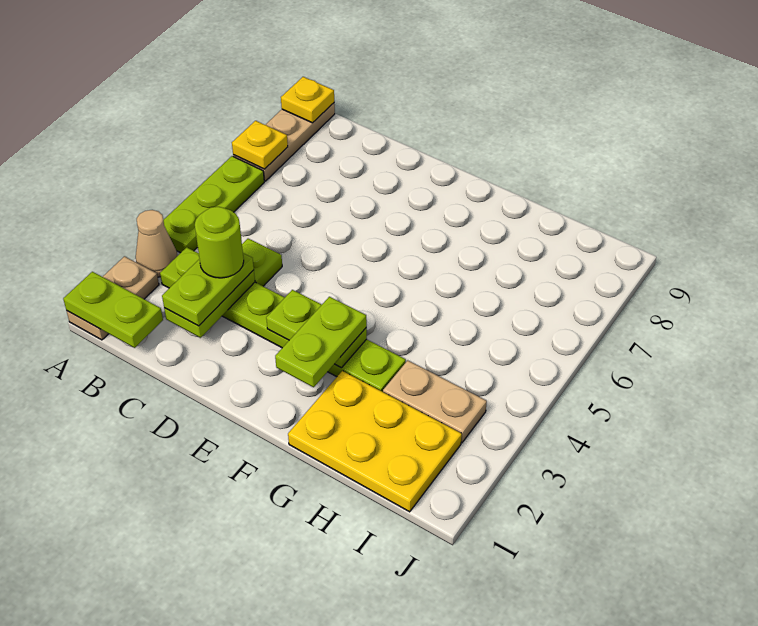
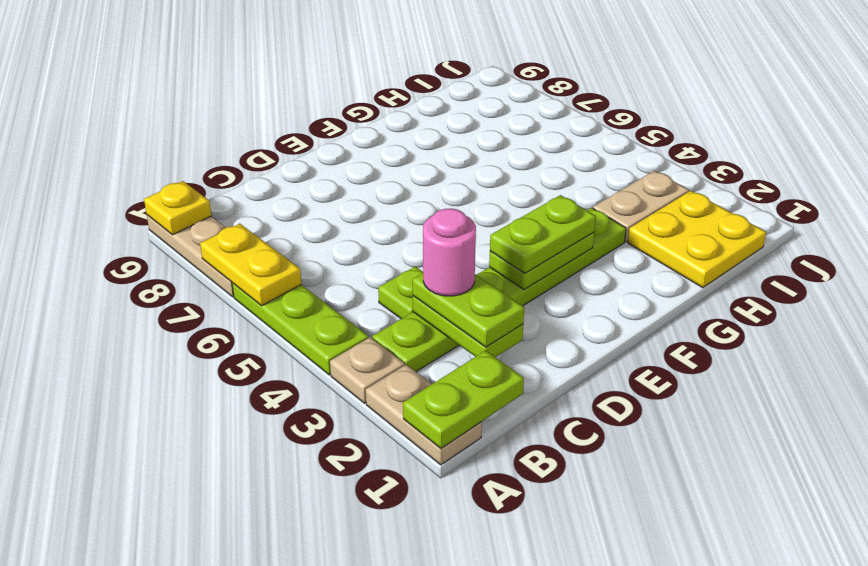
tan 1x1 cone [136,210,177,277] -> tan 1x1 plate [330,337,405,403]
yellow 1x1 plate [232,121,288,169] -> yellow 1x2 plate [200,224,301,306]
lime 1x1 round brick [195,207,244,278] -> pink 1x1 round brick [423,208,476,296]
lime 1x2 plate [275,297,367,387] -> lime 1x2 plate turned to [490,195,596,273]
yellow 2x3 plate [288,371,462,512] -> yellow 2x2 plate [628,191,766,288]

